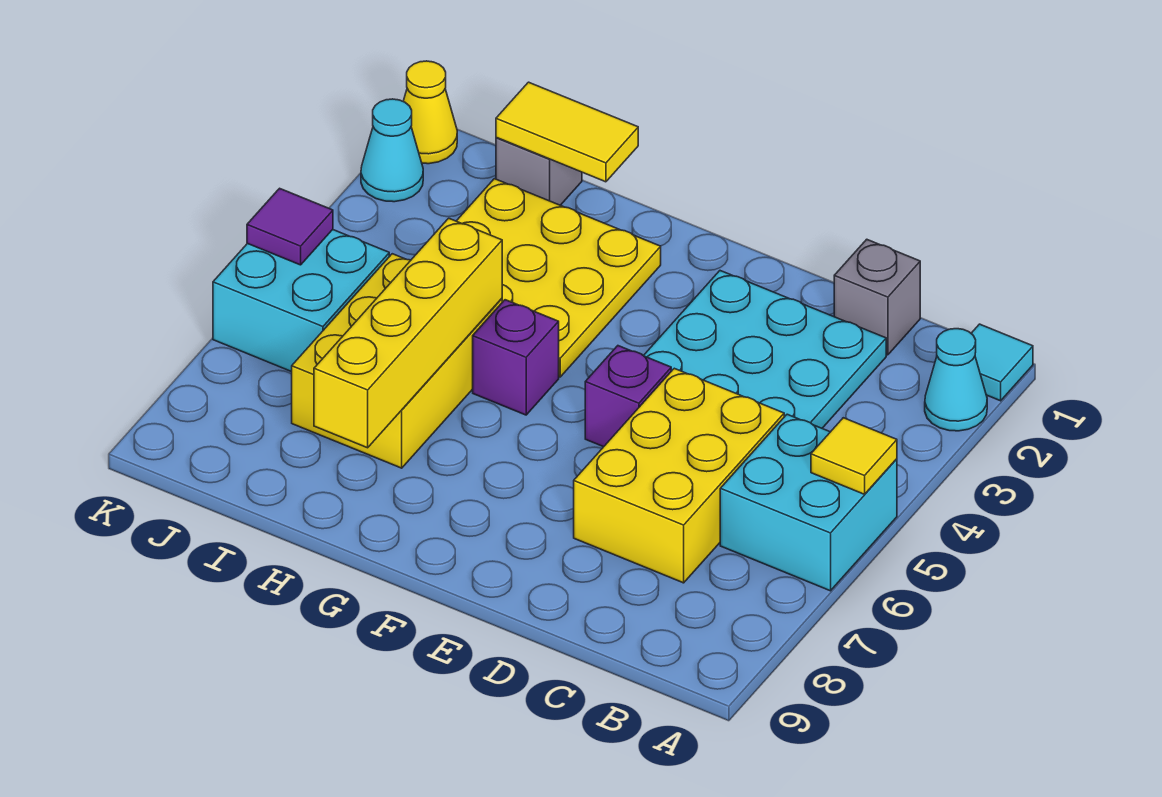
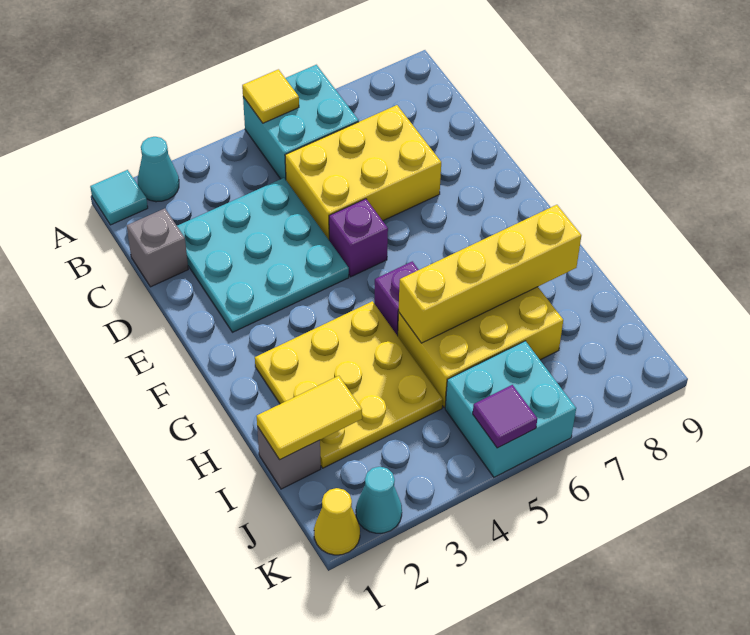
yellow 1x2 tile [496,82,638,182] -> yellow 1x2 tile turned to [257,376,362,460]

